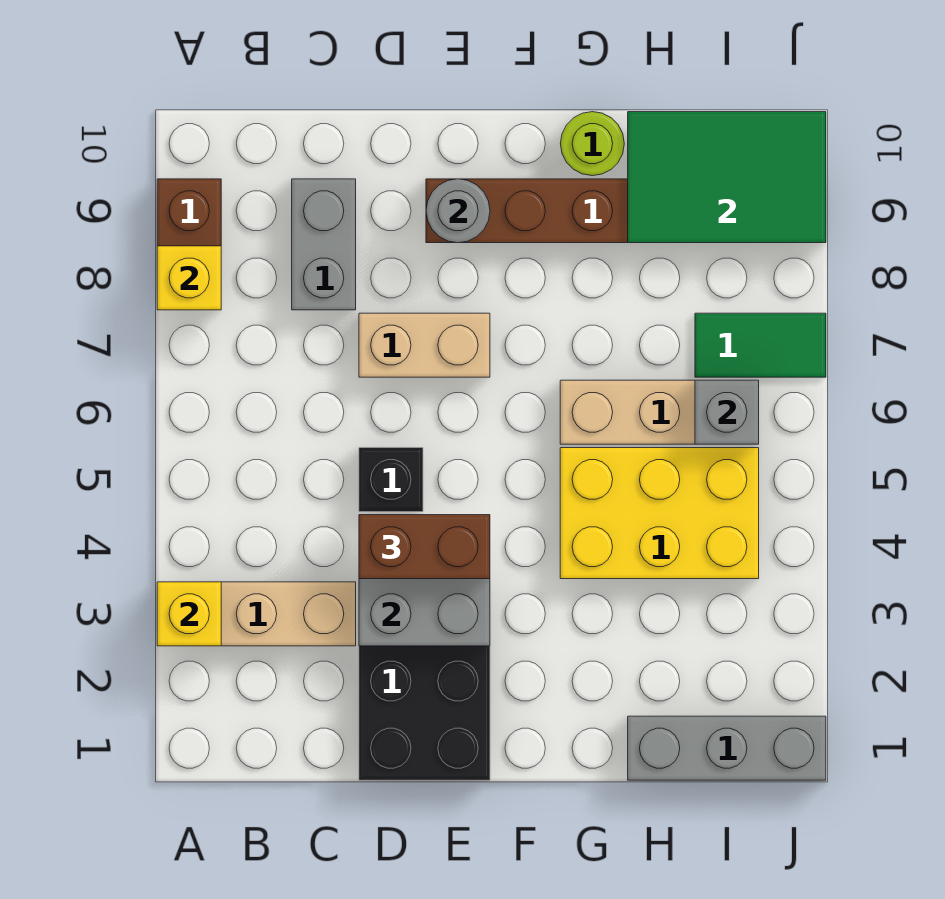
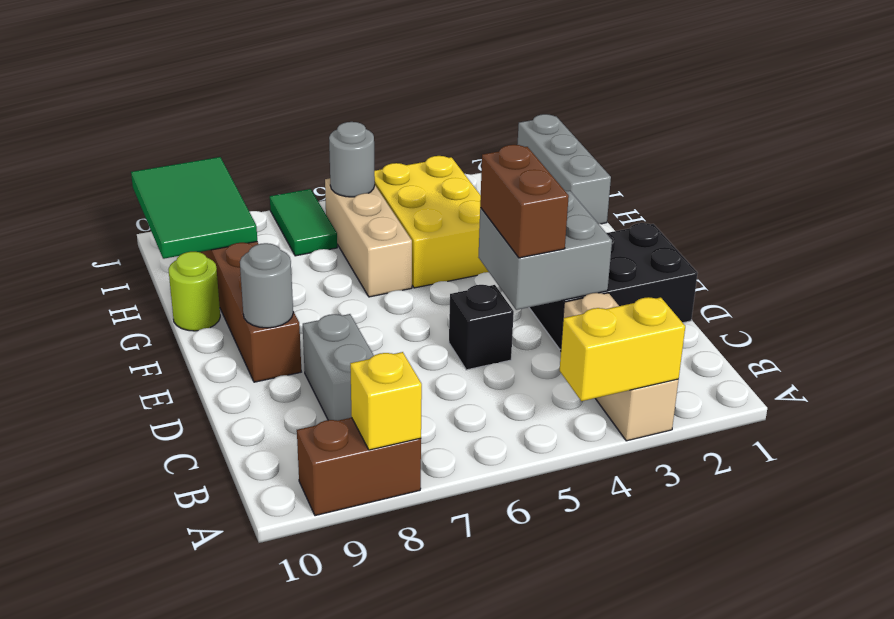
yellow 1x1 brick [157,582,221,646] -> yellow 1x2 brick [560,297,685,401]
grey 1x2 brick [292,179,356,310] -> grey 1x2 brick turned to [303,314,374,421]
tan 1x2 brick [359,313,490,377] -> none
grey 1x1 brick [695,380,759,444] -> grey 1x1 round brick [329,122,375,197]

